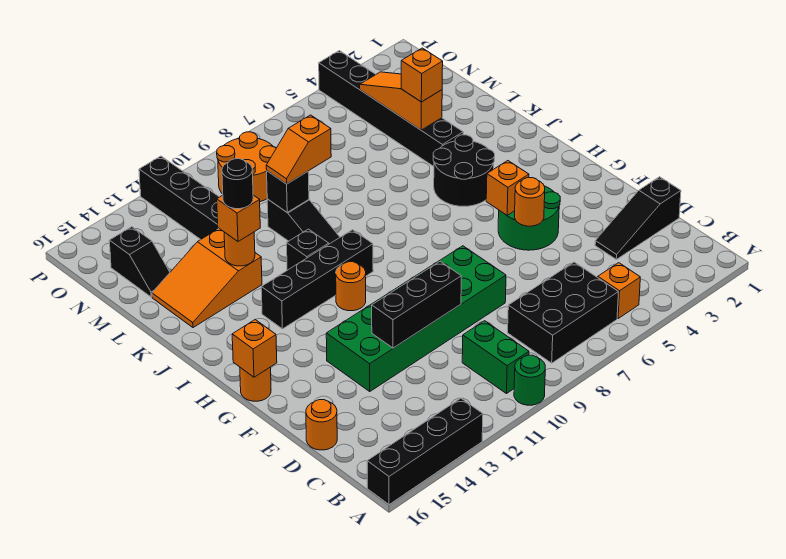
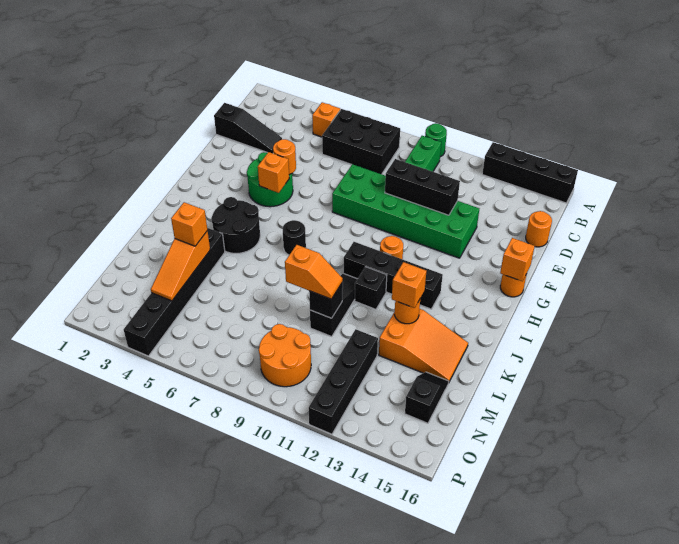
black 1x1 round brick [222,159,253,209] -> black 1x1 round brick moved to [283,220,306,255]

